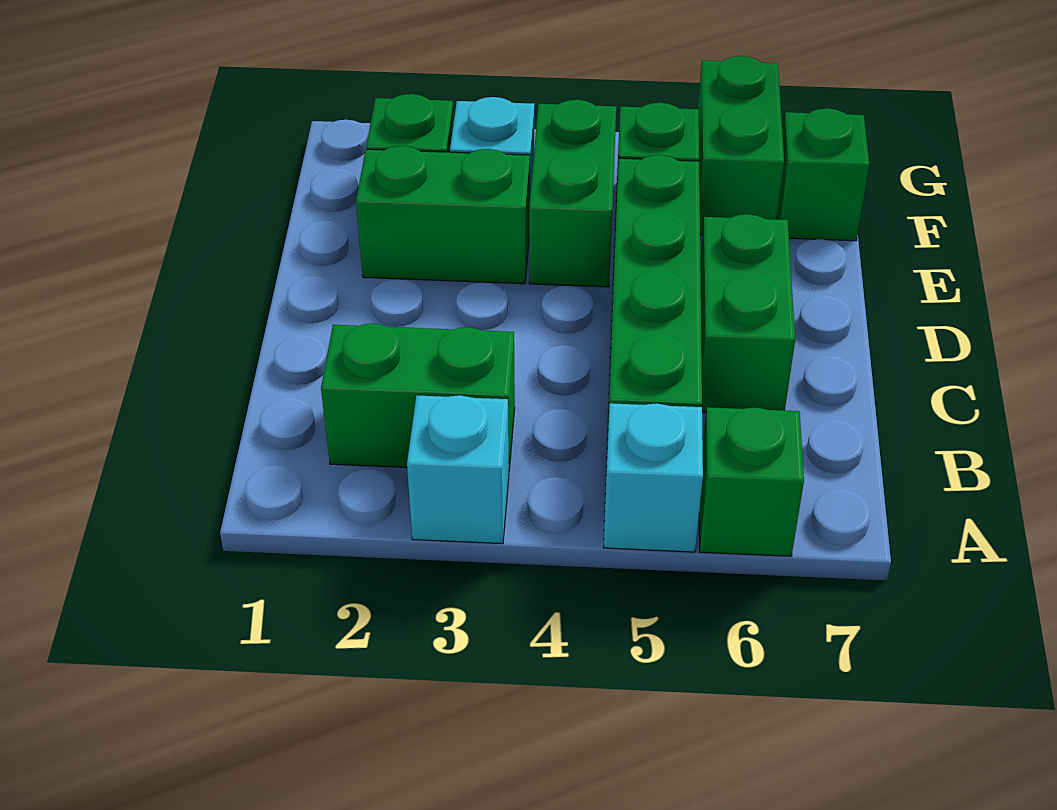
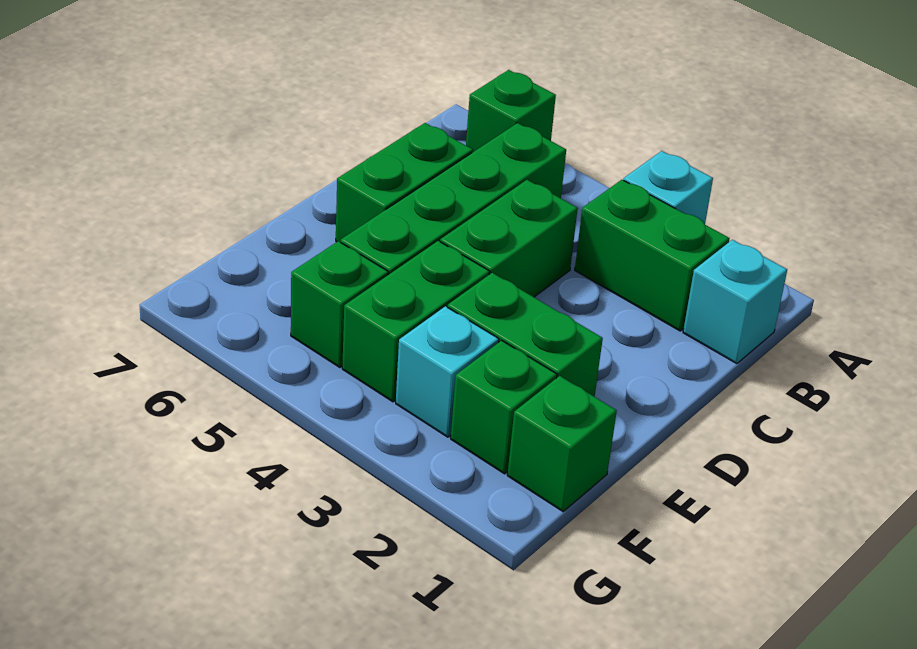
cyan 1x1 brick [604,403,703,552] -> cyan 1x1 brick moved to [683,240,787,364]
green 1x2 brick [698,56,784,235] -> green 1x2 brick moved to [440,180,578,297]
green 1x1 brick [777,108,869,241] -> green 1x1 brick moved to [507,376,617,512]

